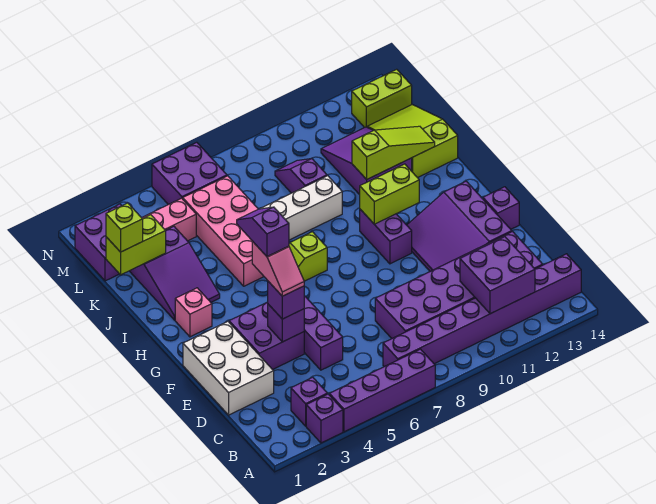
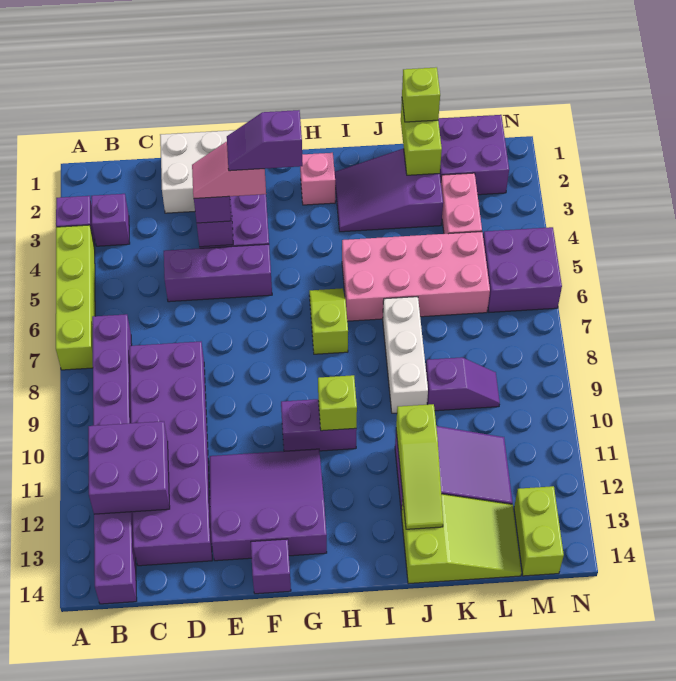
purple 1x4 brick [329,349,435,432] -> lime 1x4 brick [56,225,95,370]
purple 1x2 slope [237,207,289,256] -> purple 1x2 slope turned to [227,110,303,171]
lime 1x2 brick [360,164,419,224] -> lime 1x1 brick [318,375,357,431]

